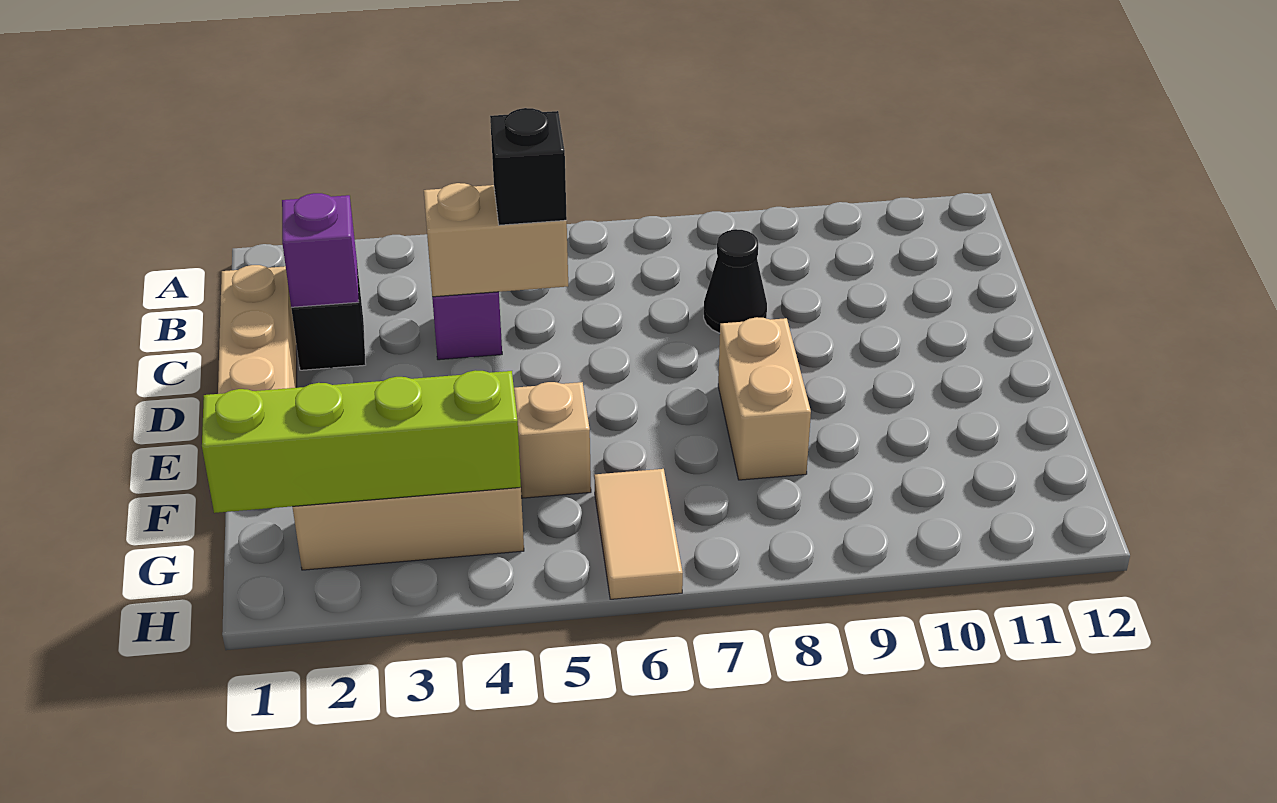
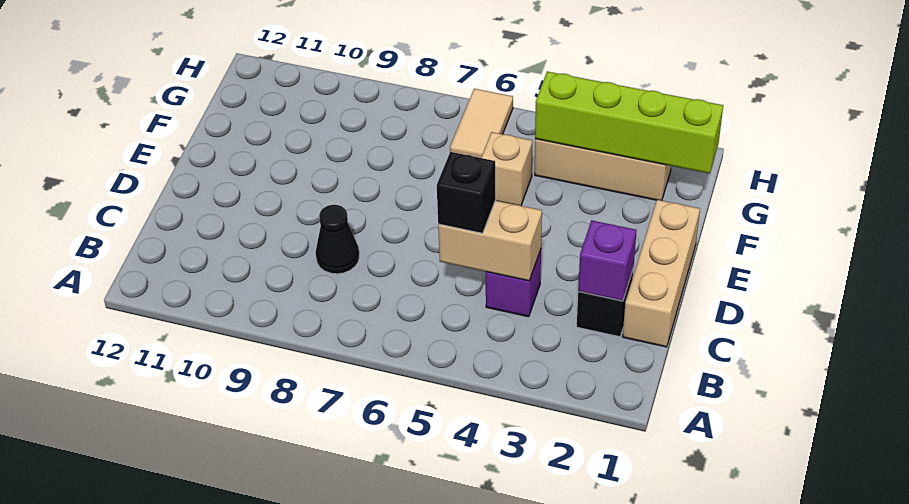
tan 1x2 brick [718,317,811,480] -> none

